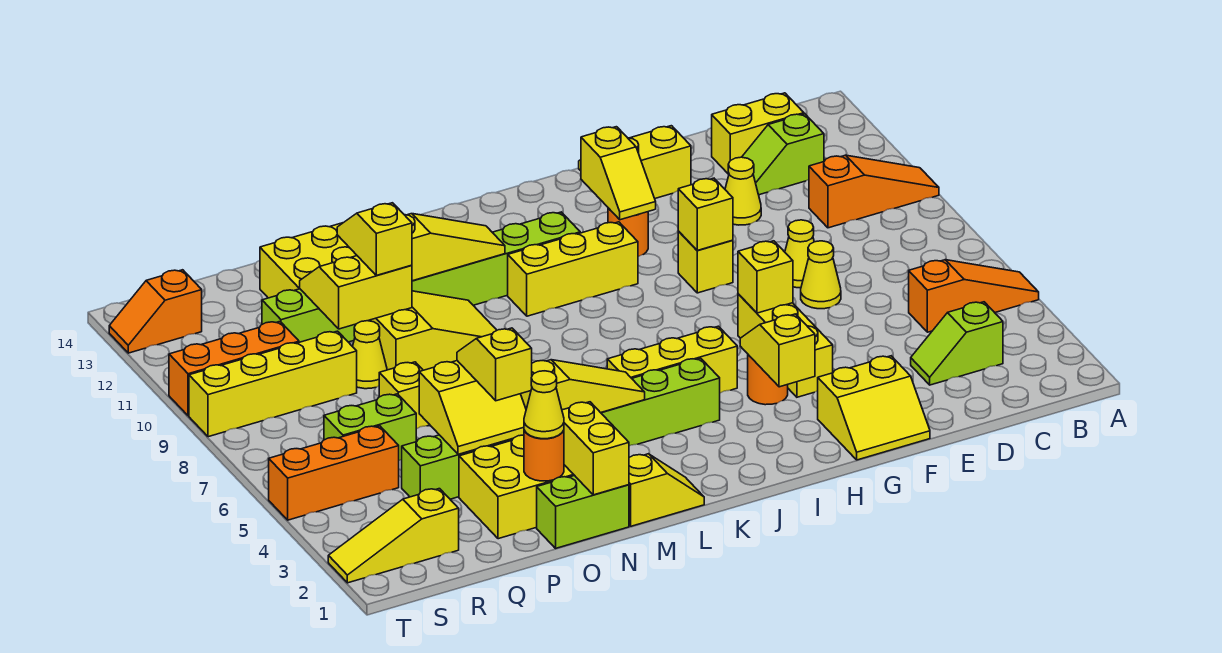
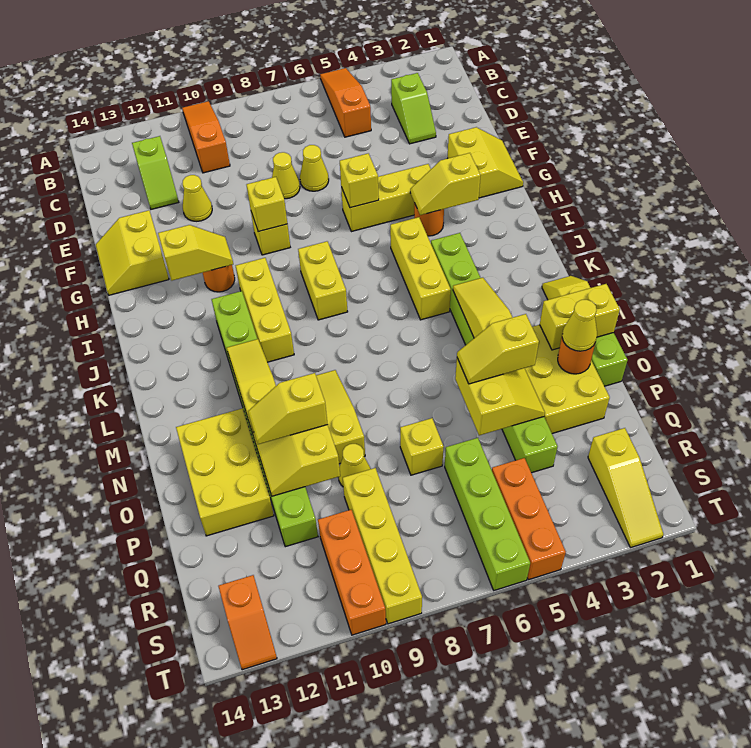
yellow 1x2 brick [712,93,804,174] -> yellow 1x2 brick moved to [298,241,348,320]
yellow 2x3 slope [368,291,497,370] -> yellow 1x3 slope [316,370,365,464]
lime 1x2 brick [324,394,416,460] -> lime 1x4 brick [445,438,530,590]

